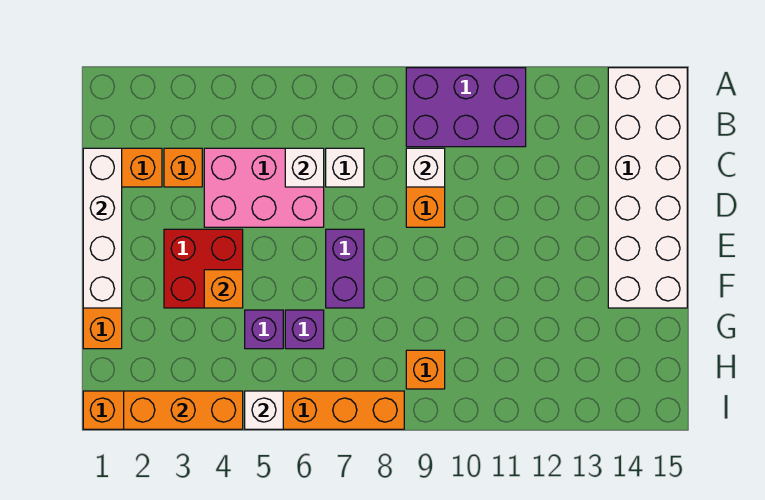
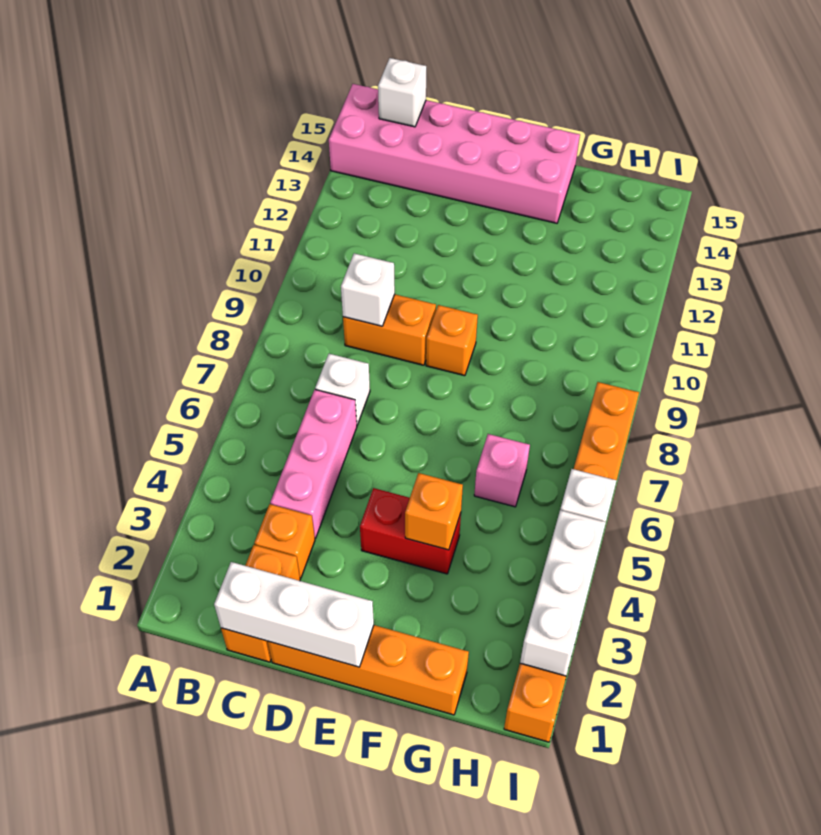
purple 2x3 brick [406,68,526,147] -> none
white 2x6 brick [608,68,687,308] -> pink 2x6 brick [329,84,580,223]
white 1x4 brick [83,148,122,308] -> white 1x3 brick [214,562,374,667]
pink 2x3 brick [204,148,324,227] -> pink 1x3 brick [270,390,357,538]
white 1x1 brick [285,148,324,187] -> white 1x1 brick moved to [378,58,426,127]
red 2x2 brick [164,229,243,308] -> red 1x2 brick [360,488,461,574]
purple 1x2 brick [326,229,364,308] -> none
purple 1x1 brick [245,310,283,349] -> none
purple 1x1 brick [285,310,324,349] -> pink 1x1 brick [474,434,530,507]
orange 1x1 brick [406,350,445,389] -> orange 1x1 brick moved to [426,305,478,376]
orange 1x3 brick [124,391,243,429] -> white 1x3 brick [520,510,606,676]

